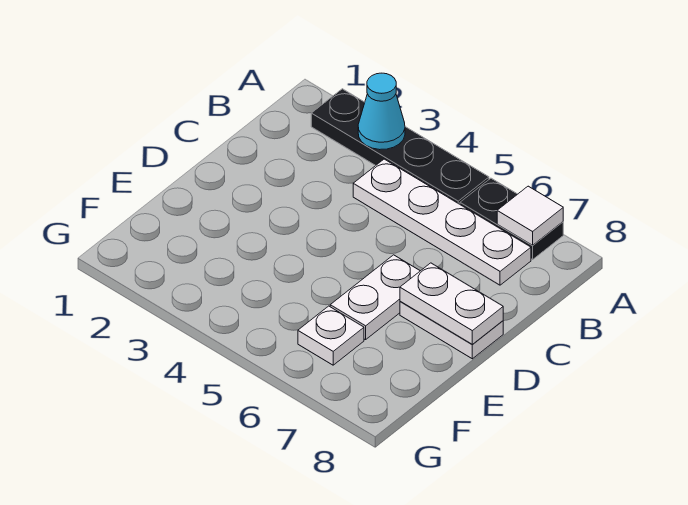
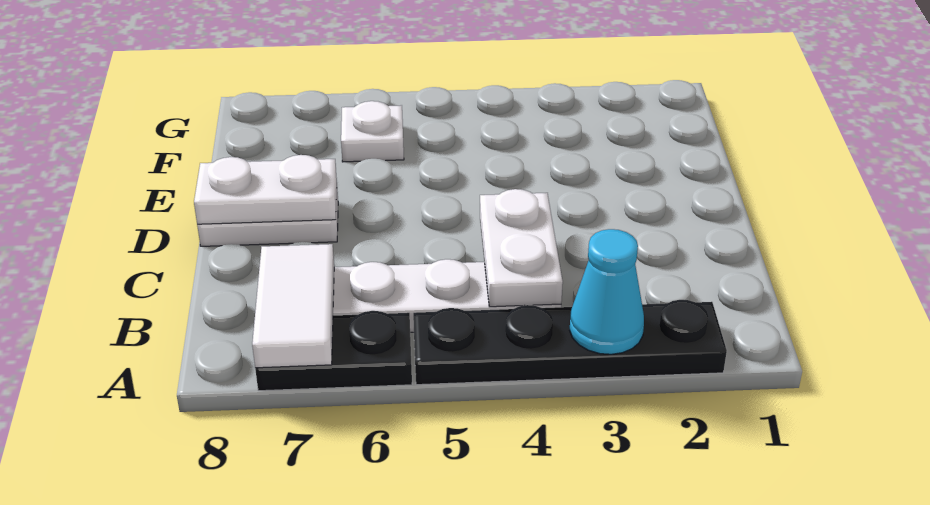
white 1x1 tile [497,186,563,245] -> white 1x2 tile [252,244,334,368]
white 1x2 plate [330,255,420,340] -> white 1x2 plate moved to [480,189,563,307]

